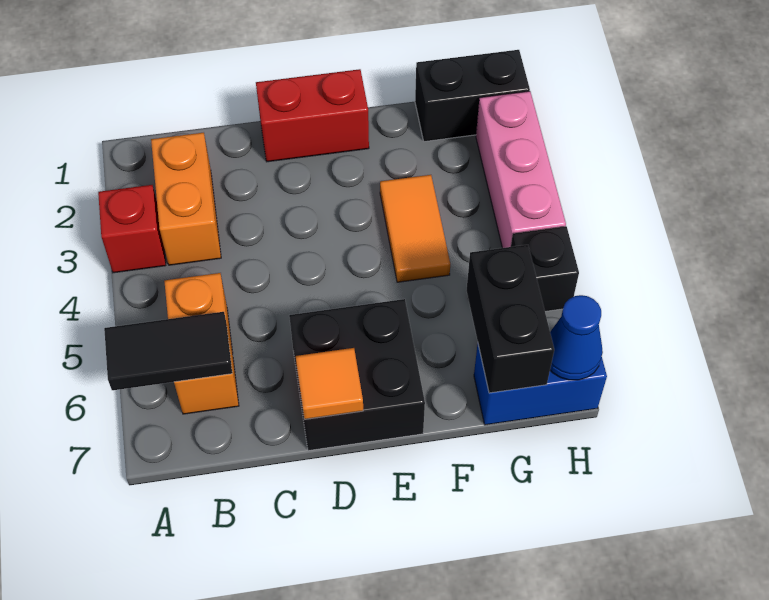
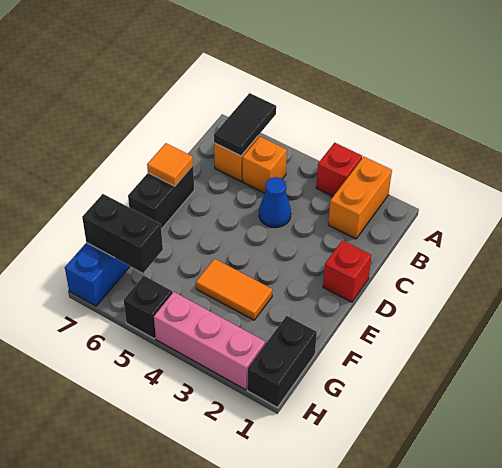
orange 1x2 brick [151,133,221,265] -> orange 1x2 brick turned to [328,157,392,239]
red 1x2 brick [256,69,369,162] -> red 1x1 brick [323,240,372,302]
black 2x2 brick [289,299,425,451] -> black 1x2 brick [128,166,194,229]
blue 1x1 cone [550,295,603,380] -> blue 1x1 cone moved to [259,177,291,228]

